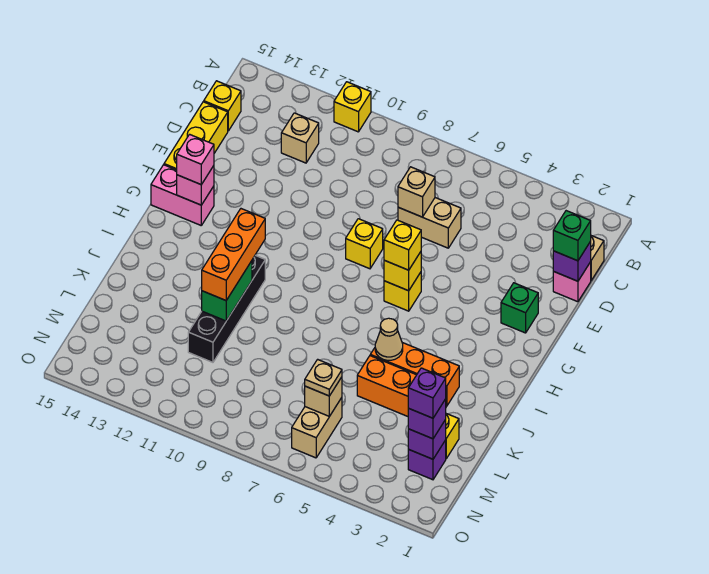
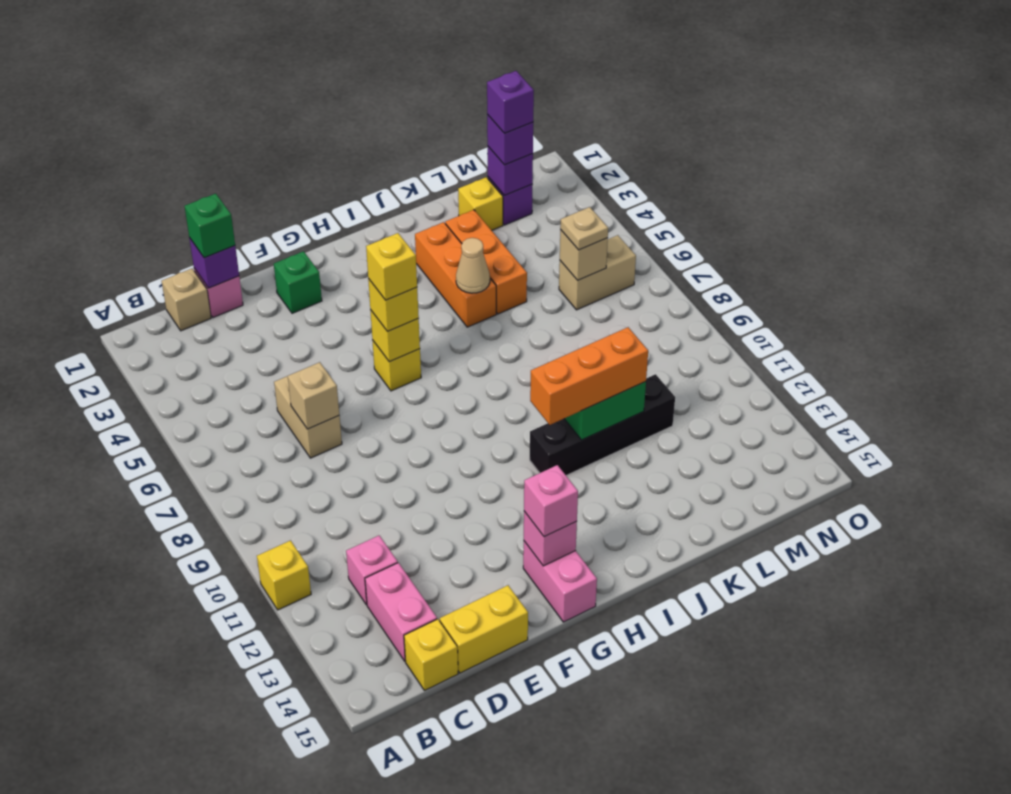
tan 1x1 brick [281,113,319,163] -> pink 1x1 brick [346,536,398,605]
none -> pink 1x2 brick [365,563,437,661]
yellow 1x3 brick [164,102,228,170] -> yellow 1x2 brick [440,585,528,673]
yellow 1x1 brick [346,219,383,269] -> yellow 1x1 brick moved to [366,233,417,300]

